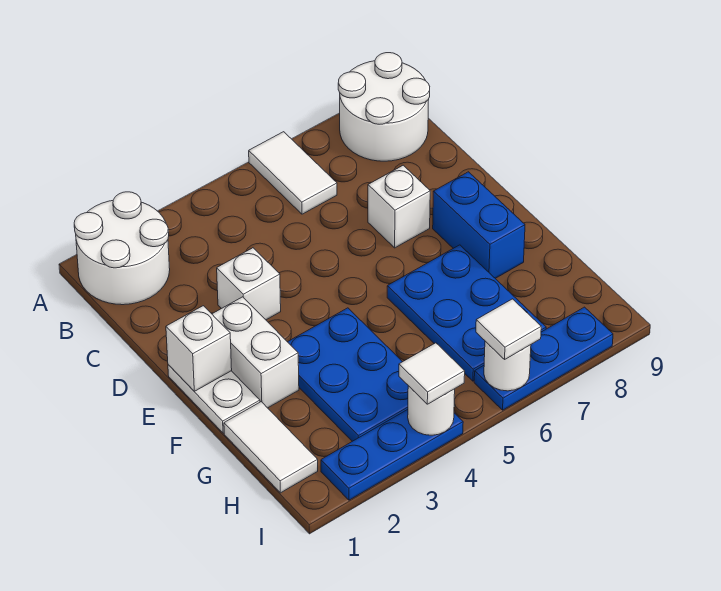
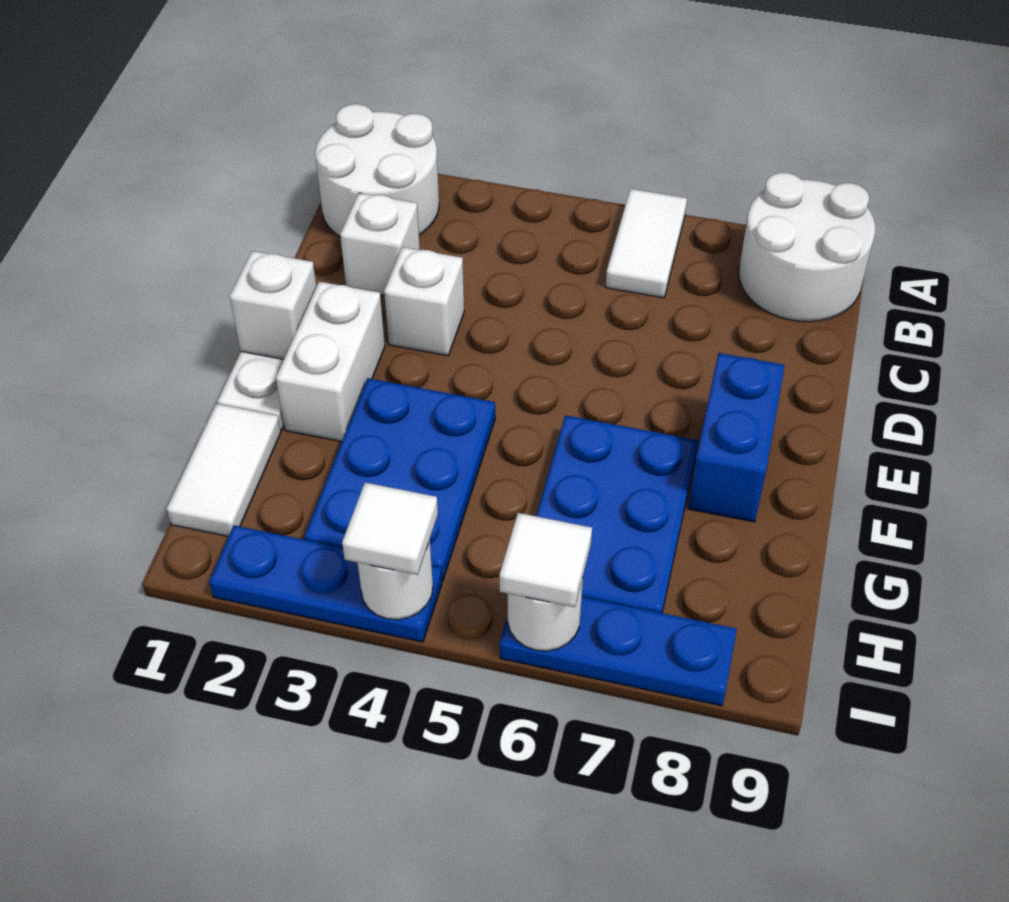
white 1x1 brick [368,165,430,248] -> white 1x1 brick moved to [340,193,420,295]

